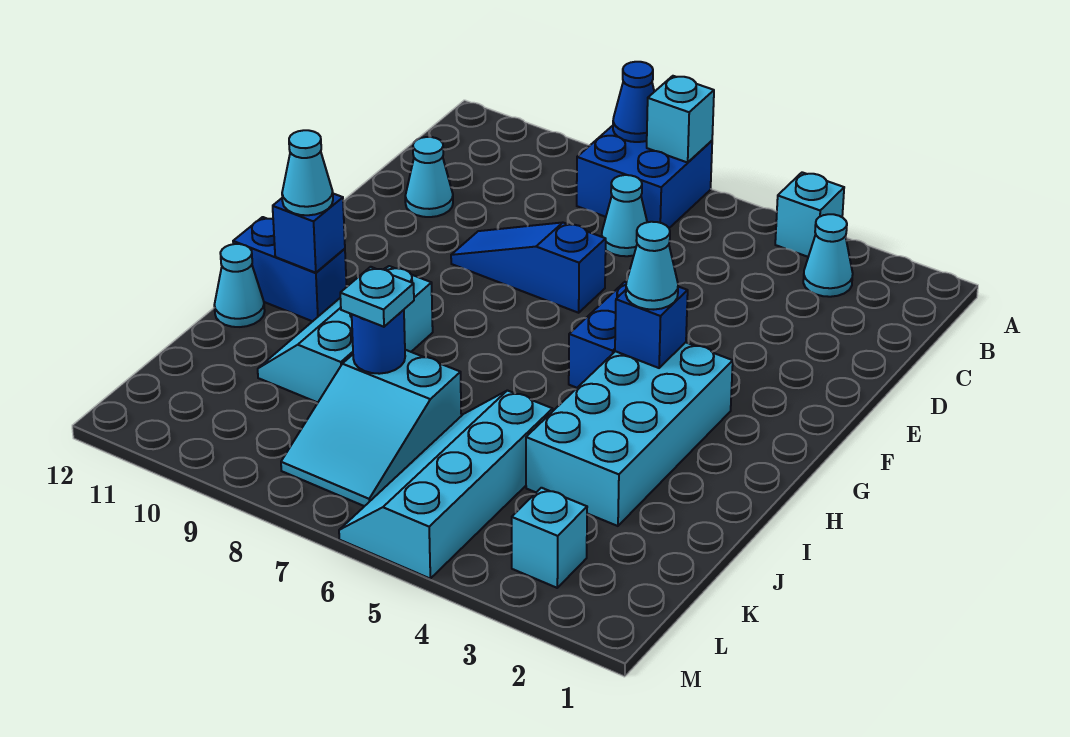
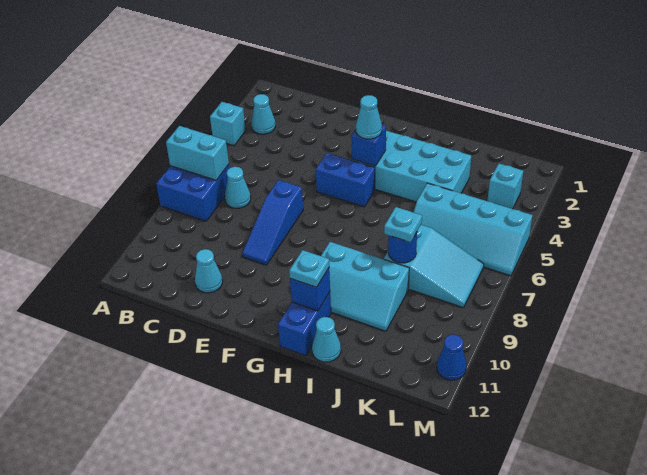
cyan 1x1 brick [647,76,714,163] -> cyan 1x2 brick [166,126,229,180]
blue 1x1 cone [613,62,654,142] -> blue 1x1 cone moved to [437,334,466,380]
cyan 1x1 cone [282,130,333,215] -> cyan 1x1 plate [289,250,329,287]

